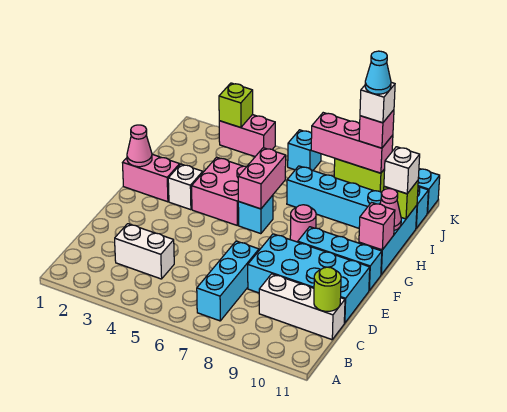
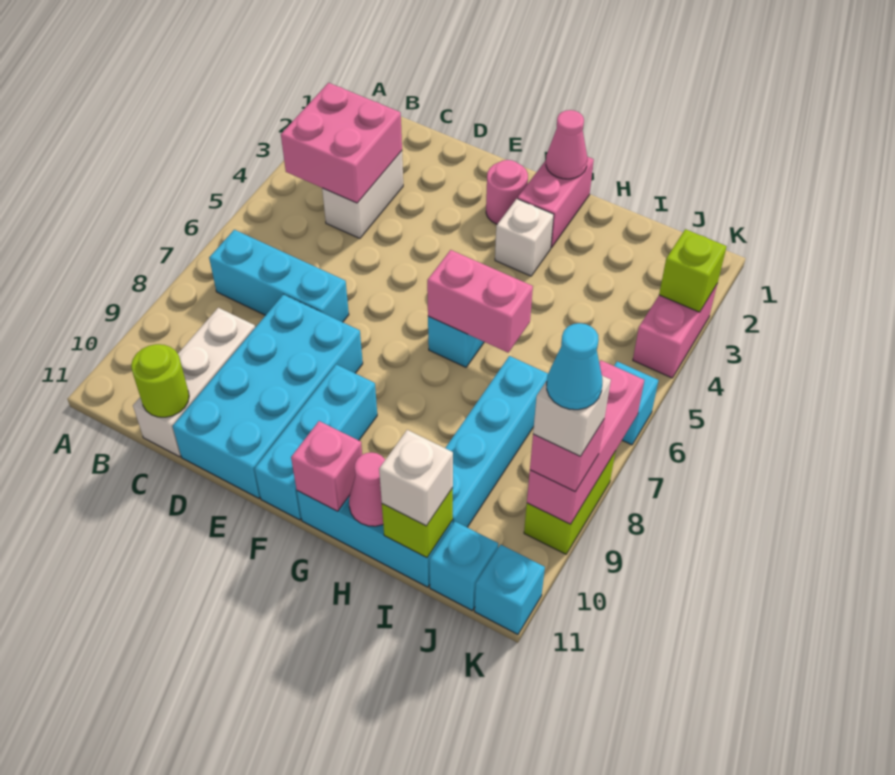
pink 2x2 brick [192,157,247,225] -> pink 2x2 brick moved to [281,83,402,203]
pink 1x1 round brick [290,205,316,242] -> pink 1x1 round brick moved to [486,160,528,224]

